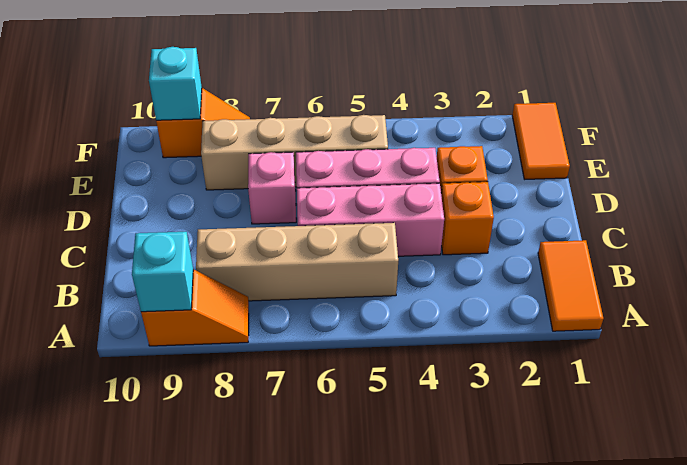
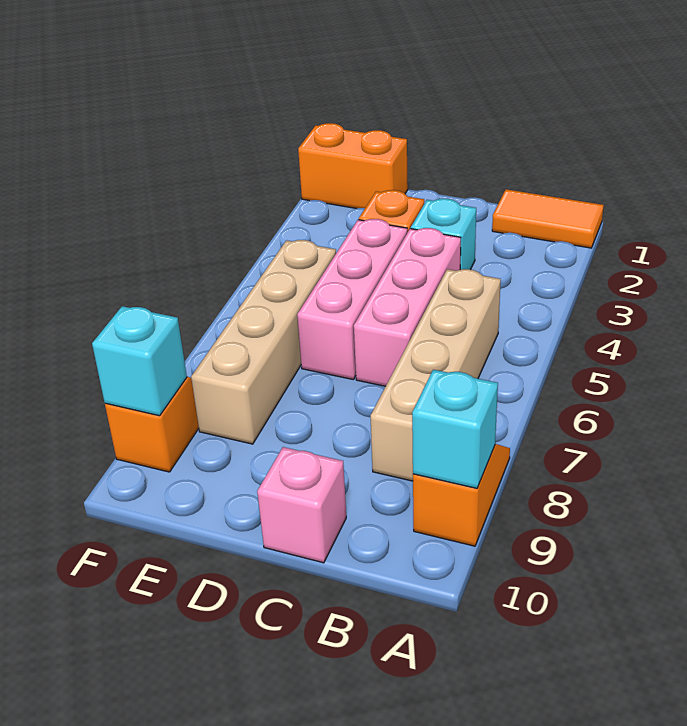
orange 1x1 brick [441,182,494,255] -> cyan 1x1 brick [411,199,476,270]
pink 1x1 brick [248,152,296,224] -> pink 1x1 brick moved to [257,447,346,563]
orange 1x2 tile [512,103,570,179] -> orange 1x2 brick [298,123,408,208]

